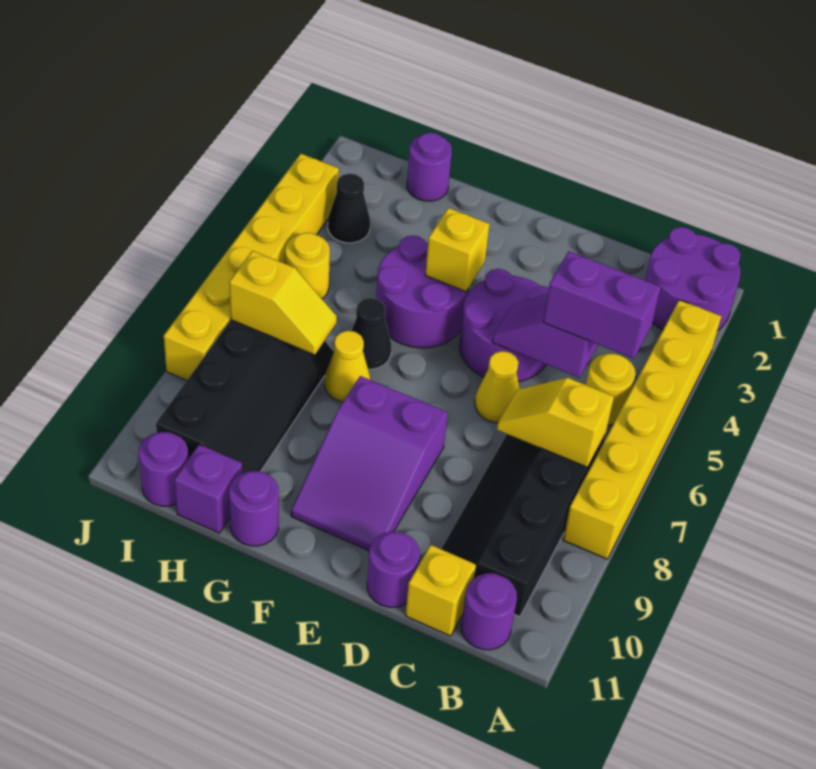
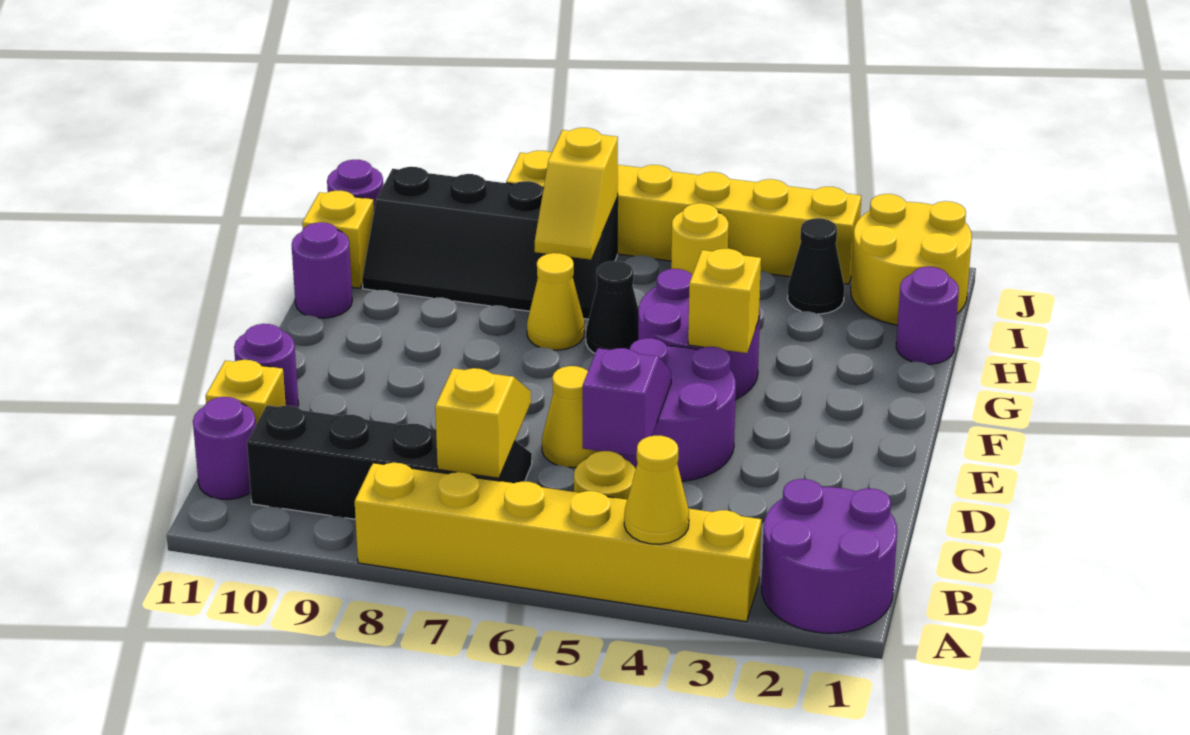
none -> yellow 1x1 cone [624,436,689,544]
purple 1x2 brick [543,251,661,358] -> none
purple 2x3 slope [291,376,448,551] -> none
purple 1x1 brick [174,444,242,533] -> yellow 1x1 brick [302,191,374,288]
none -> yellow 2x2 round brick [851,194,972,325]

